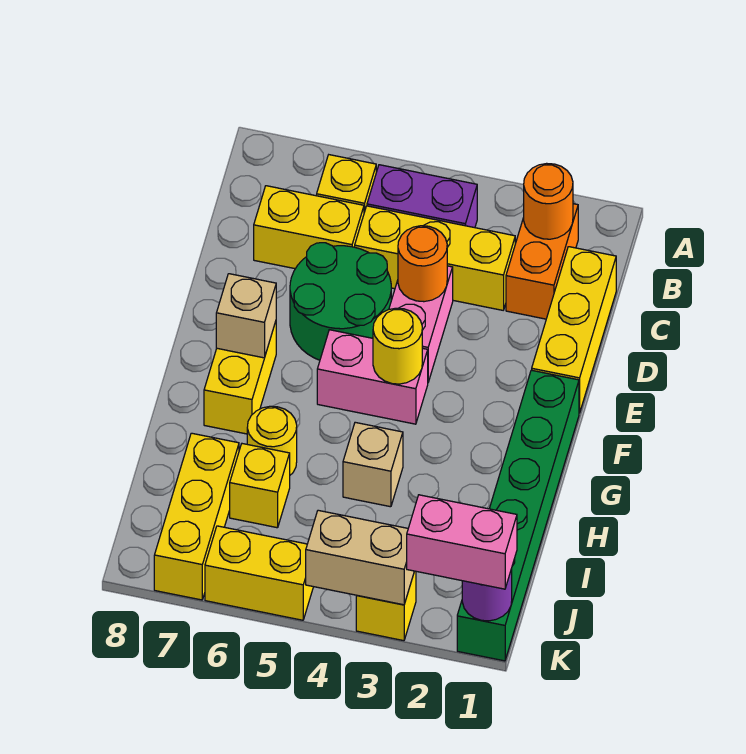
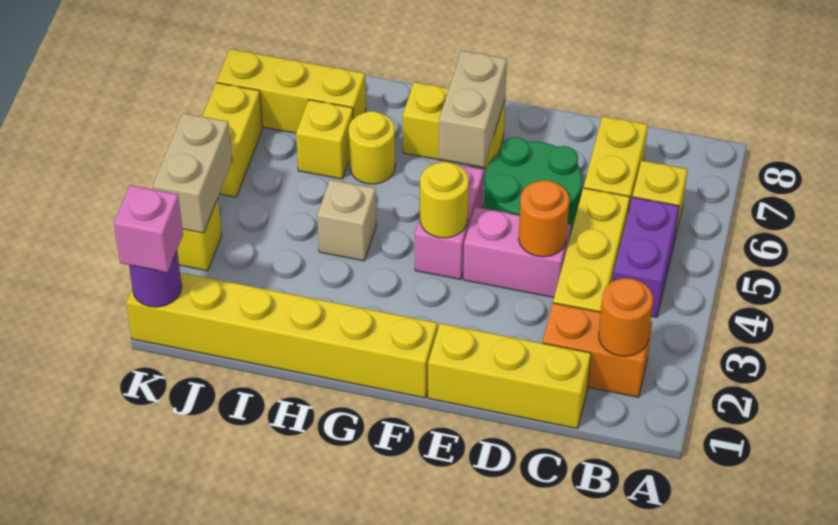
green 1x6 brick [457,370,579,661] -> yellow 1x6 brick [126,272,437,398]
tan 1x1 brick [216,274,276,358] -> tan 1x2 brick [439,51,507,167]
pink 1x2 brick [407,495,517,589] -> pink 1x1 brick [114,185,183,272]

